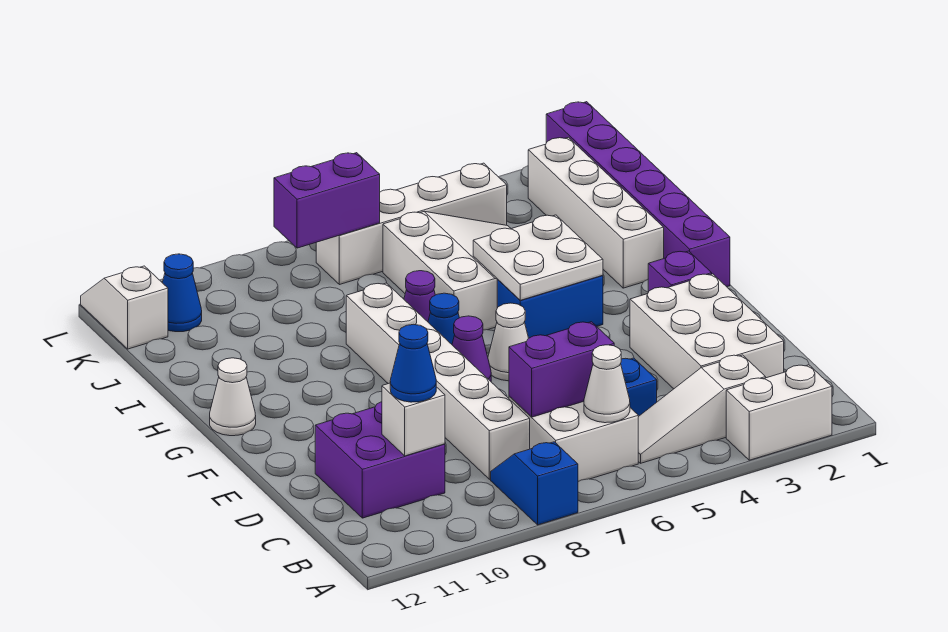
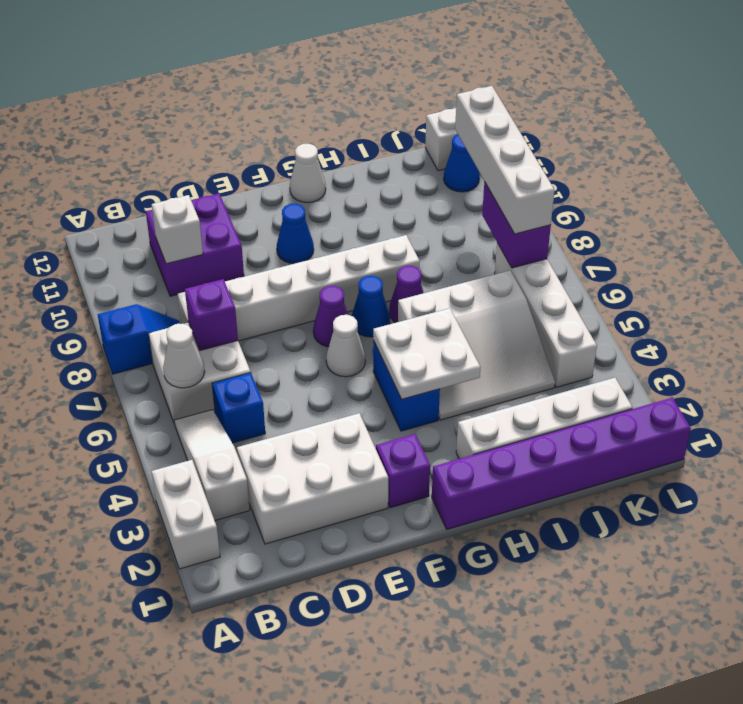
purple 1x2 brick [509,322,614,417] -> purple 1x1 brick [185,279,238,350]
blue 1x1 cone [390,324,436,402] -> blue 1x1 cone moved to [277,204,314,264]
none -> white 1x4 brick [455,86,555,234]

